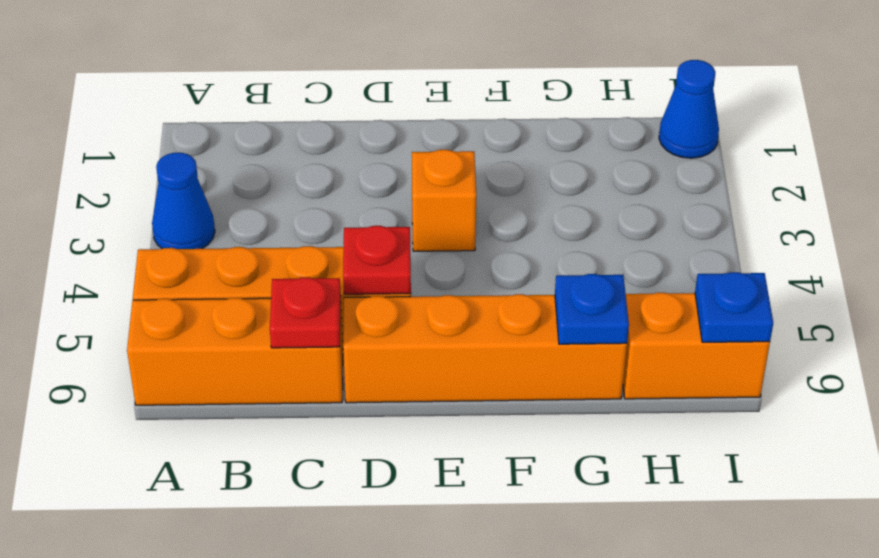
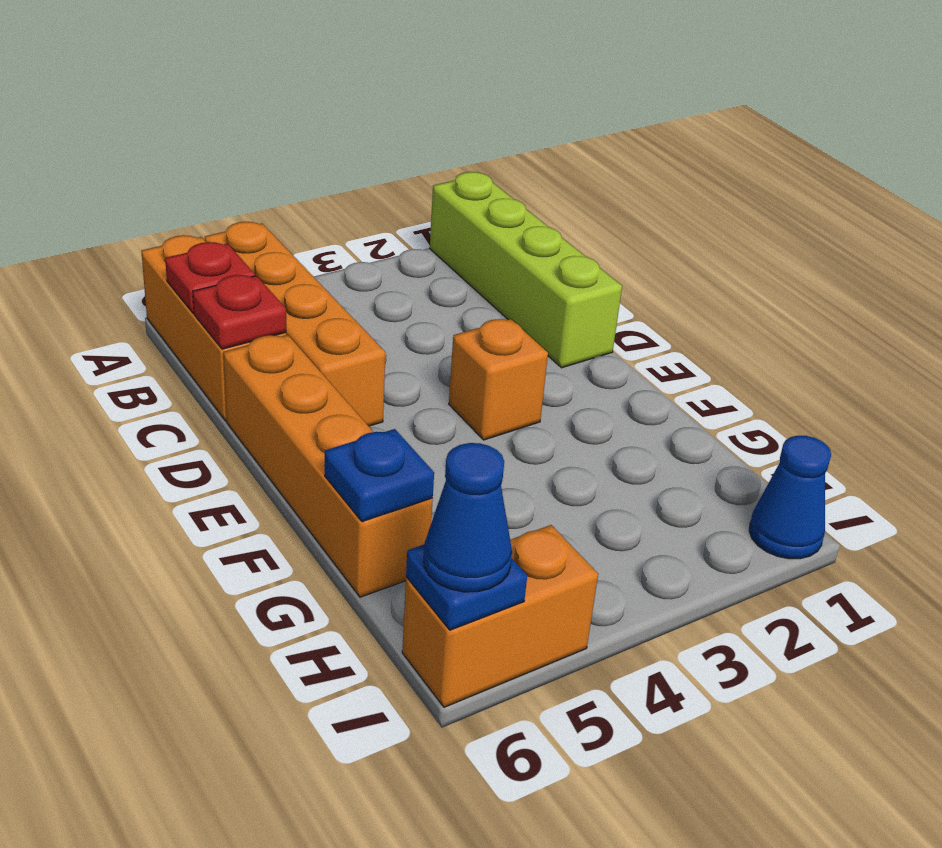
none -> lime 1x4 brick [430,172,622,368]
blue 1x1 cone [152,153,215,249] -> blue 1x1 cone moved to [424,443,512,592]
red 1x1 plate [343,226,411,294] -> red 1x1 plate moved to [165,242,255,313]
orange 1x2 brick [623,293,770,399] -> orange 1x2 brick turned to [402,525,598,707]

